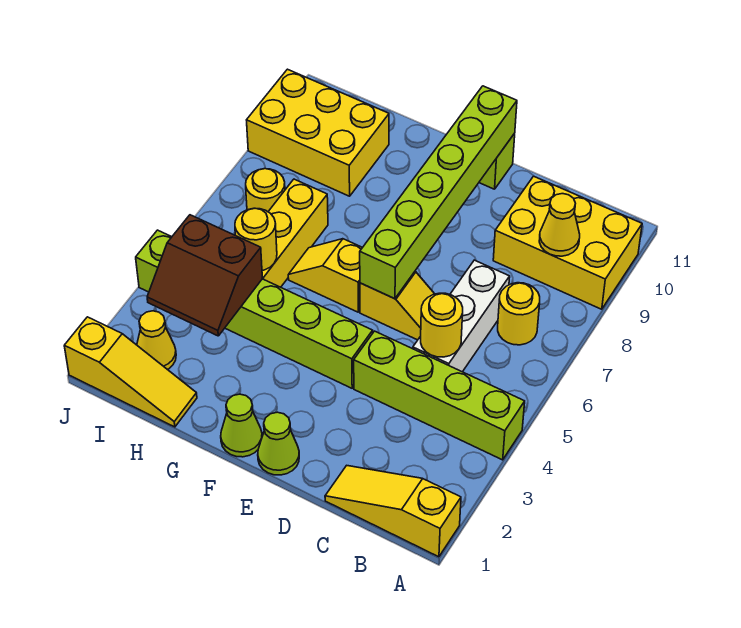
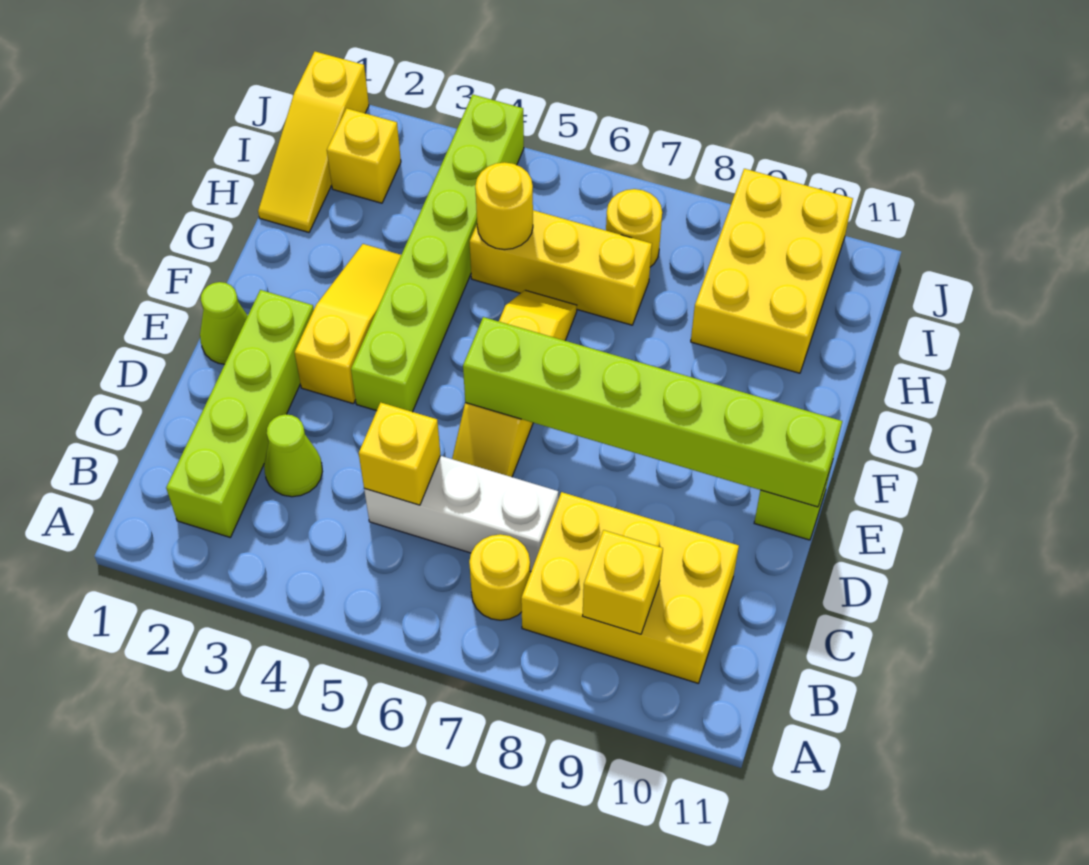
yellow 1x3 slope [325,465,461,557] -> yellow 1x3 slope moved to [295,244,401,404]
lime 1x4 brick [354,331,525,460] -> lime 1x4 brick moved to [166,290,314,537]
yellow 2x3 brick [493,176,642,309] -> yellow 2x3 brick turned to [521,492,739,683]
yellow 1x1 cone [539,194,580,256] -> yellow 1x1 brick [583,530,663,634]
yellow 1x1 round brick [421,293,463,357] -> yellow 1x1 brick [359,402,441,505]
lime 1x1 cone [221,394,262,457] -> lime 1x1 cone moved to [264,414,322,497]
brown 2x2 slope [147,215,262,336] -> none
yellow 1x1 cone [137,311,176,370] -> yellow 1x1 brick [327,109,401,203]

